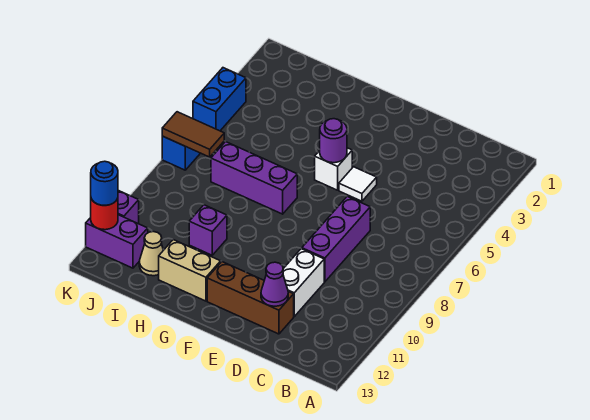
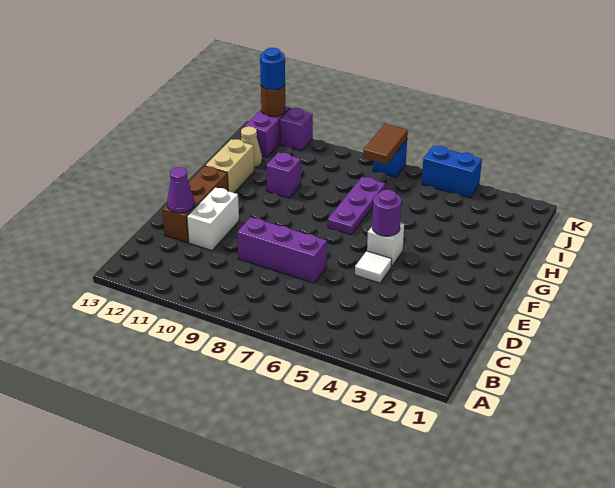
white 1x2 brick [283,249,324,316] -> white 1x2 brick turned to [187,187,239,250]
purple 1x3 brick [211,142,297,214] -> purple 1x3 plate [328,177,385,235]
red 1x1 round brick [91,198,118,230] -> brown 1x1 round brick [261,86,285,117]

